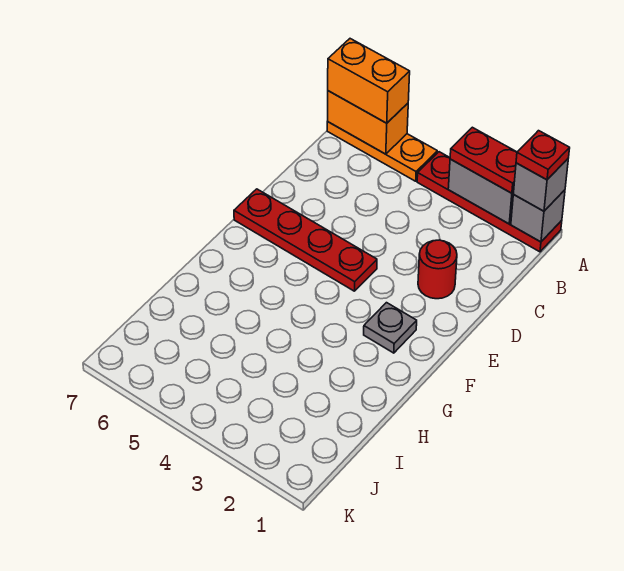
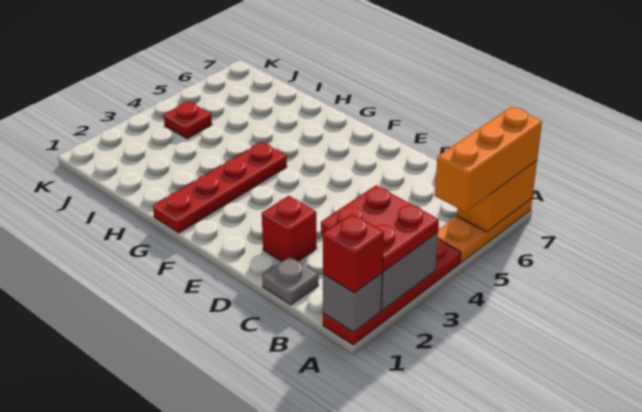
grey 1x1 brick [513,159,568,211] -> red 1x1 brick [323,214,384,293]
red 1x1 plate [516,131,570,180] -> red 1x1 plate moved to [164,101,212,139]
red 1x2 plate [450,127,517,193] -> red 2x2 plate [321,185,439,271]
orange 1x2 brick [328,39,410,123] -> orange 1x3 brick [435,107,542,212]
red 1x1 round brick [418,240,457,299] -> red 1x1 brick [262,196,317,262]
red 1x4 plate [234,189,377,291] -> red 1x4 plate moved to [153,142,287,233]
grey 1x1 plate [364,303,417,353] -> grey 1x1 plate moved to [262,257,318,305]

